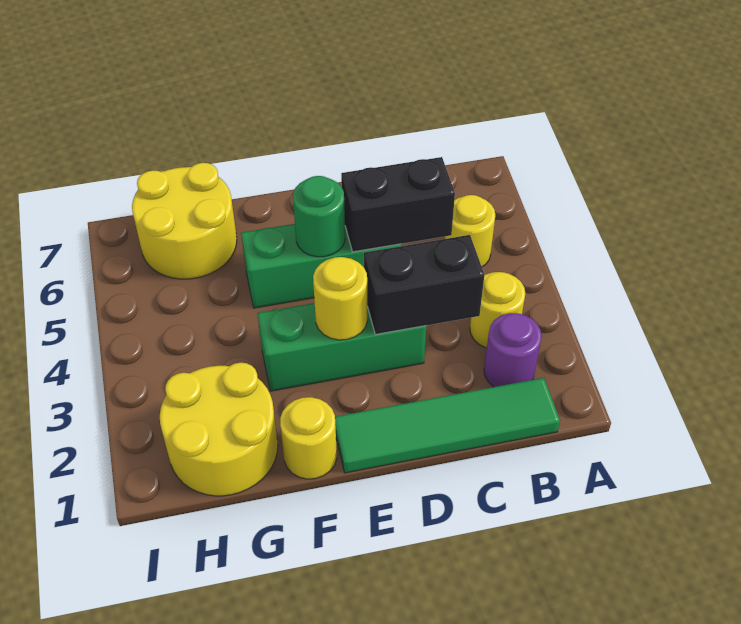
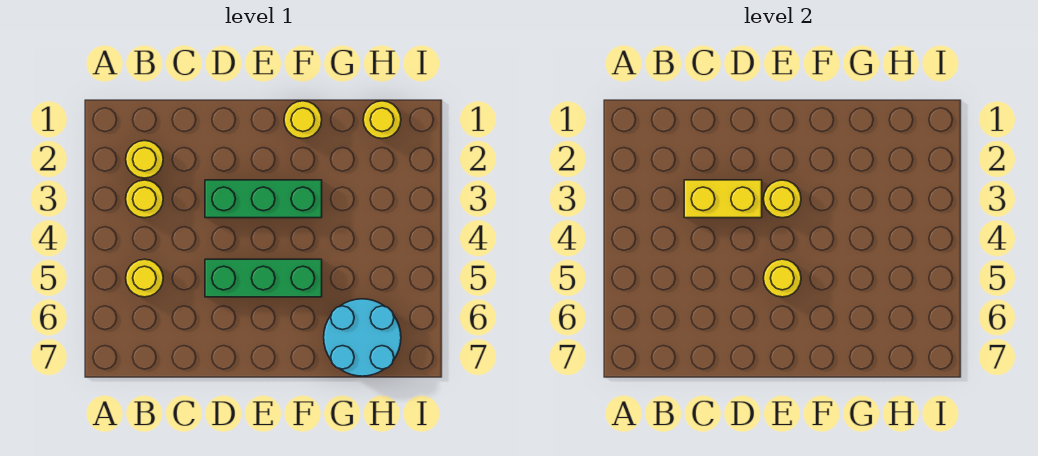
green 1x4 tile [335,378,560,473] -> none
purple 1x1 round brick [484,313,542,387] -> yellow 1x1 round brick [126,141,163,178]
black 1x2 brick [364,235,484,334] -> yellow 1x2 brick [684,180,762,218]
black 1x2 brick [341,157,455,252] -> none
green 1x1 round brick [293,176,345,257] -> yellow 1x1 round brick [764,259,801,297]
yellow 2x2 round brick [160,363,278,496] -> yellow 1x1 round brick [363,101,401,139]
yellow 2x2 round brick [132,163,237,279] -> cyan 2x2 round brick [324,299,401,376]

